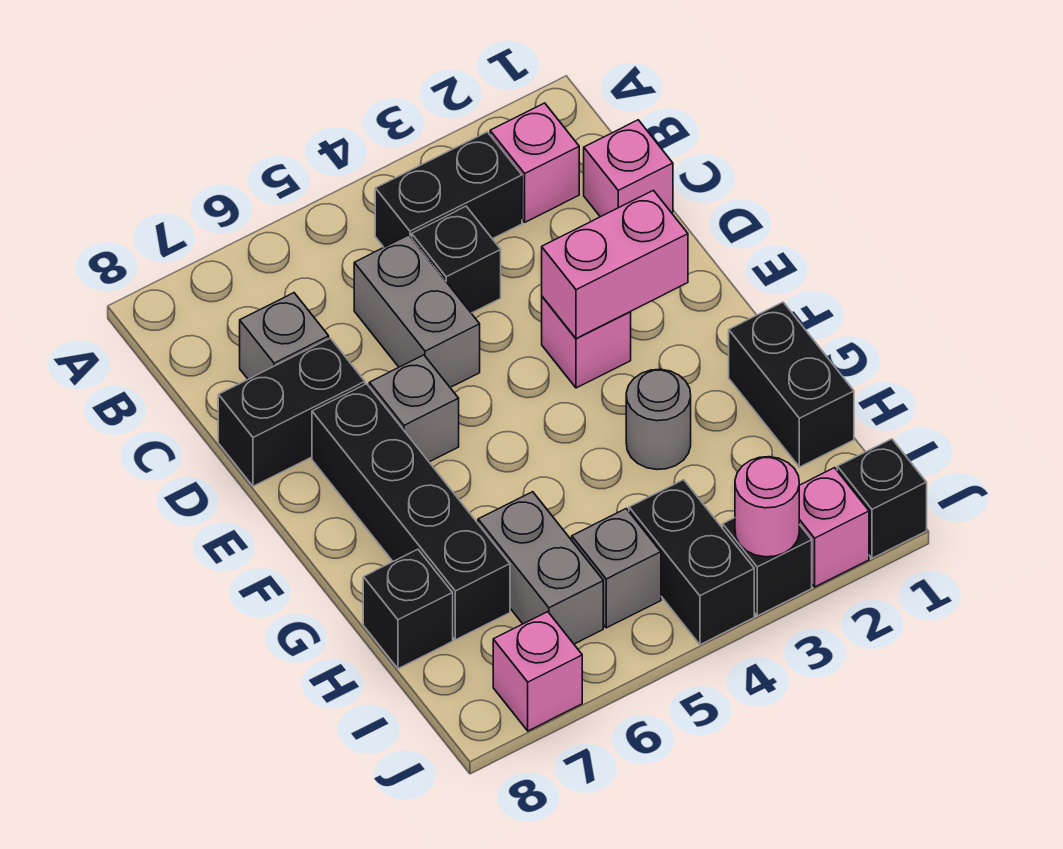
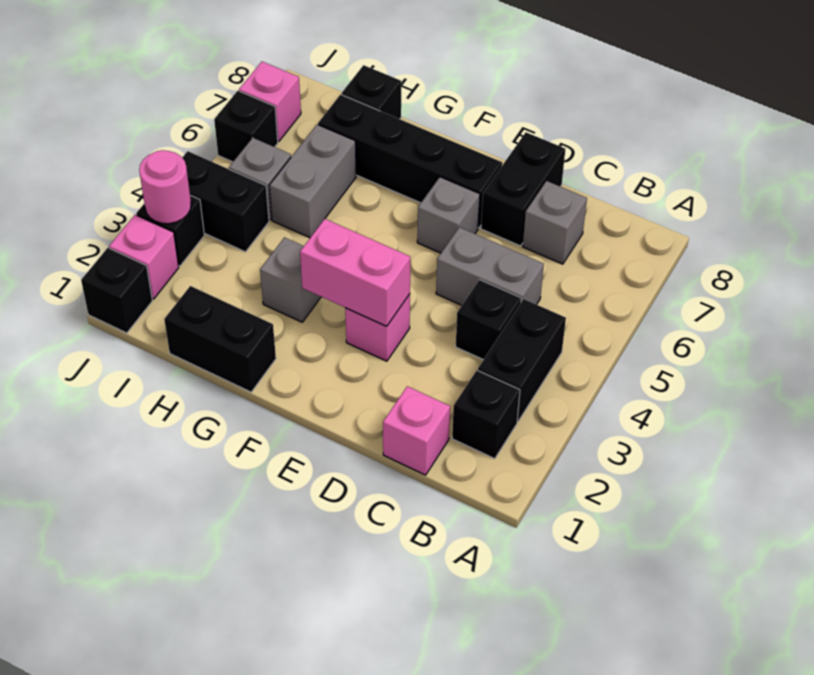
pink 1x1 brick [490,103,579,222] -> black 1x1 brick [452,370,520,459]
pink 1x2 brick [542,190,688,339] -> pink 1x2 brick turned to [300,219,410,326]
grey 1x1 round brick [626,369,691,470] -> grey 1x1 brick [260,237,321,322]
grey 1x2 brick [478,492,603,644] -> grey 1x2 brick turned to [269,125,356,238]
none -> black 1x1 brick [214,91,278,162]

